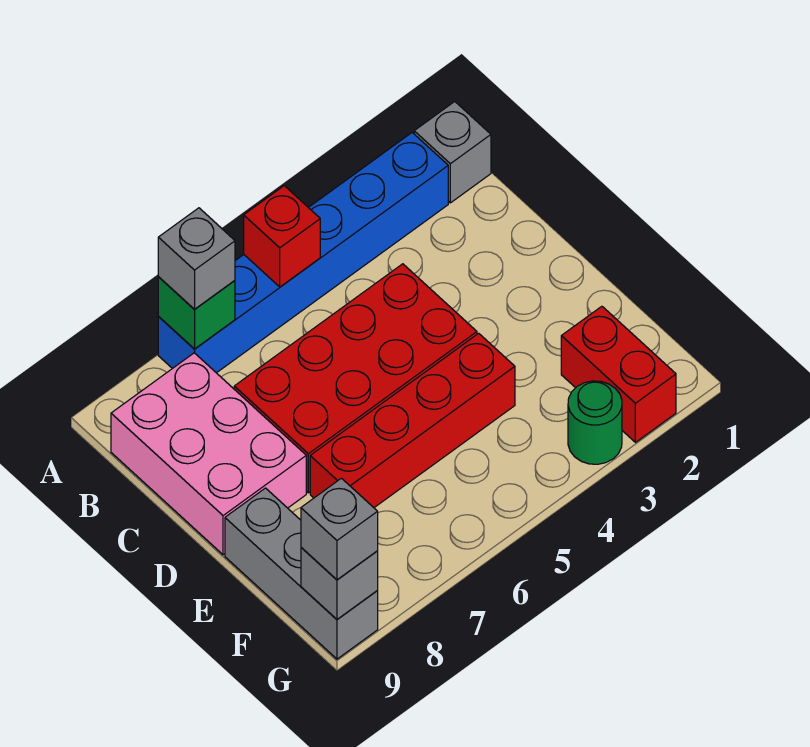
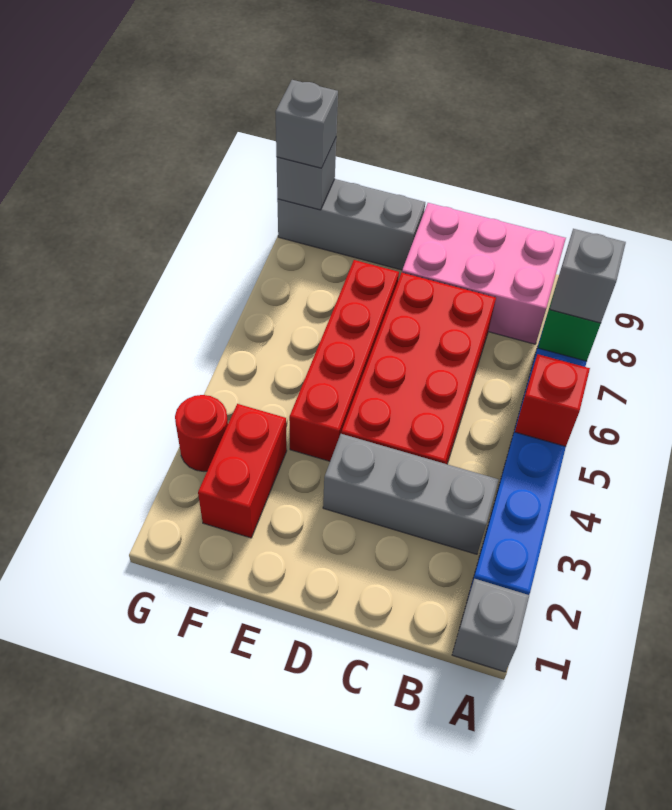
none -> grey 1x3 brick [323,434,499,554]
red 1x2 brick [561,306,676,442] -> red 1x2 brick turned to [198,404,287,538]
green 1x1 round brick [568,381,622,464] -> red 1x1 round brick [175,395,228,471]

